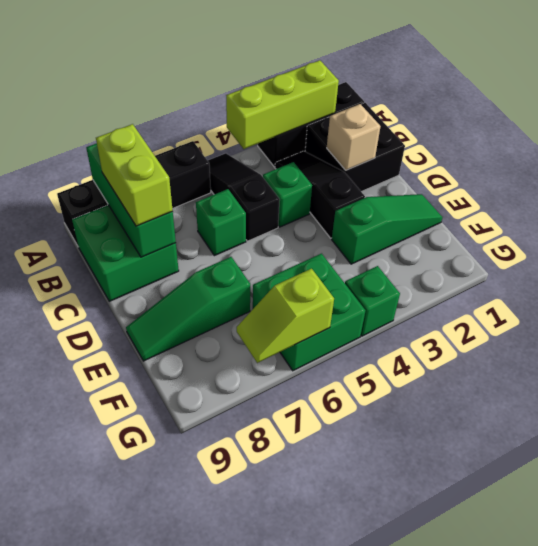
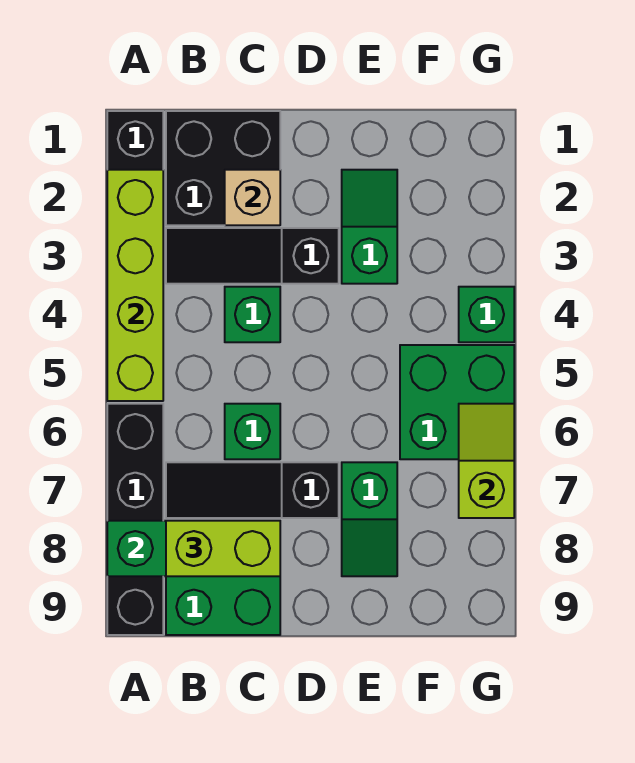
lime 1x3 brick [226,60,339,149] -> lime 1x4 brick [107,170,163,401]
black 1x3 slope [207,153,280,241] -> black 1x3 slope moved to [166,462,339,518]
green 1x3 slope [332,194,442,264] -> green 1x2 slope [342,170,397,284]
green 1x3 slope [126,257,250,361] -> green 1x2 slope [342,462,397,576]
lime 1x2 slope [237,269,334,363] -> lime 1x2 slope turned to [459,404,514,518]

